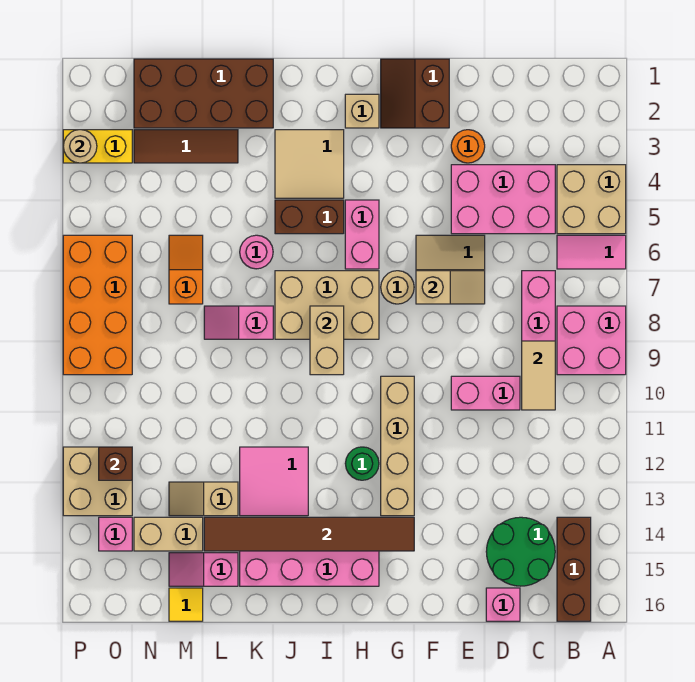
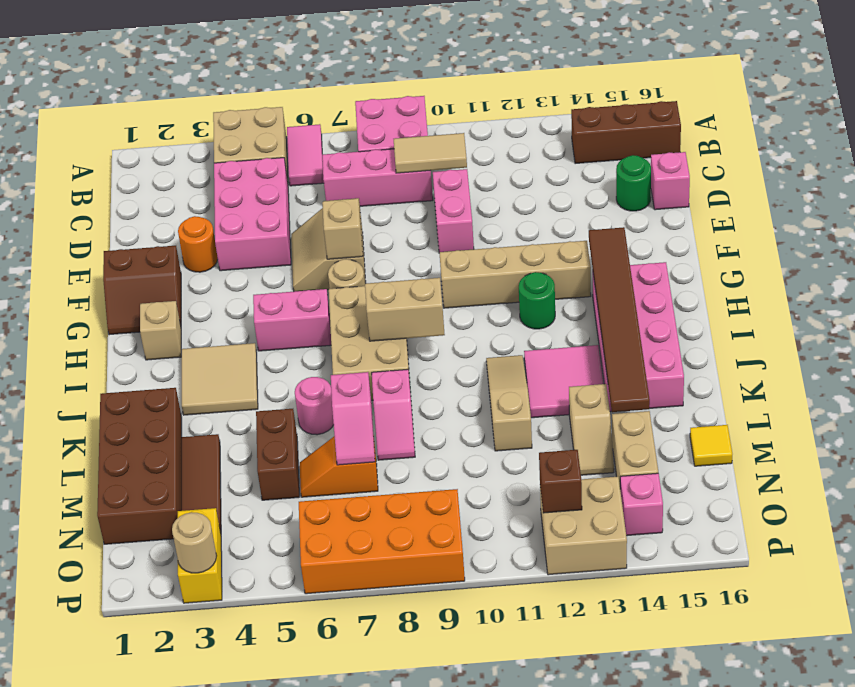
green 2x2 round brick [486,517,555,586] -> green 1x1 round brick [616,155,651,211]
brown 1x2 brick [275,200,344,234] -> brown 1x2 brick moved to [256,409,299,500]
none -> tan 1x3 slope [486,355,532,451]
pink 1x2 slope [169,553,238,586] -> pink 1x2 slope moved to [331,372,375,465]

